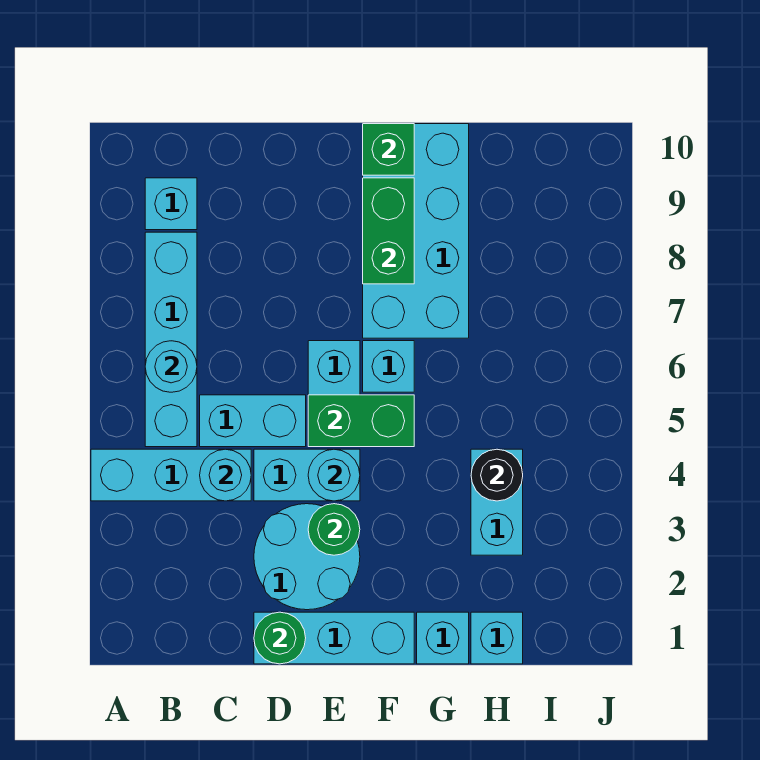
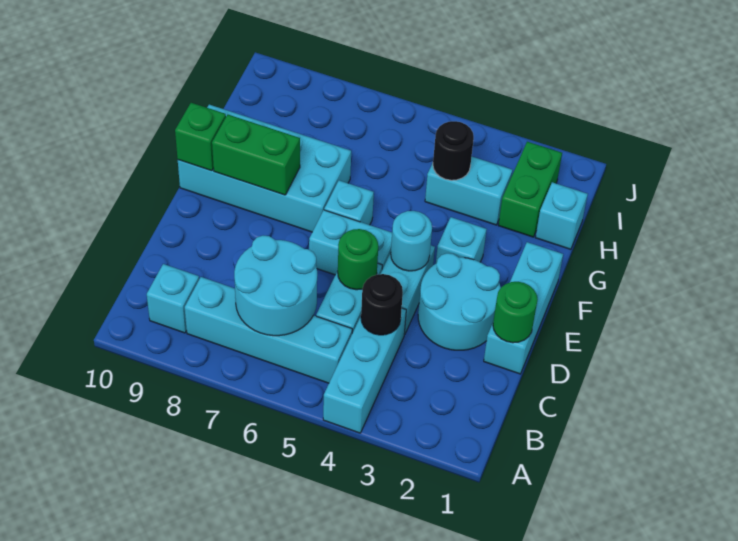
cyan 1x1 round brick [145,341,197,392] -> cyan 2x2 round brick [234,236,317,336]
cyan 1x1 round brick [200,449,251,501] -> black 1x1 round brick [361,274,403,335]
green 1x1 round brick [308,504,360,555] -> green 1x1 round brick moved to [338,229,378,290]
green 1x2 brick [308,395,414,447] -> green 1x2 brick moved to [498,142,562,237]
cyan 1x1 brick [417,612,469,664] -> cyan 1x1 brick moved to [436,217,487,263]

